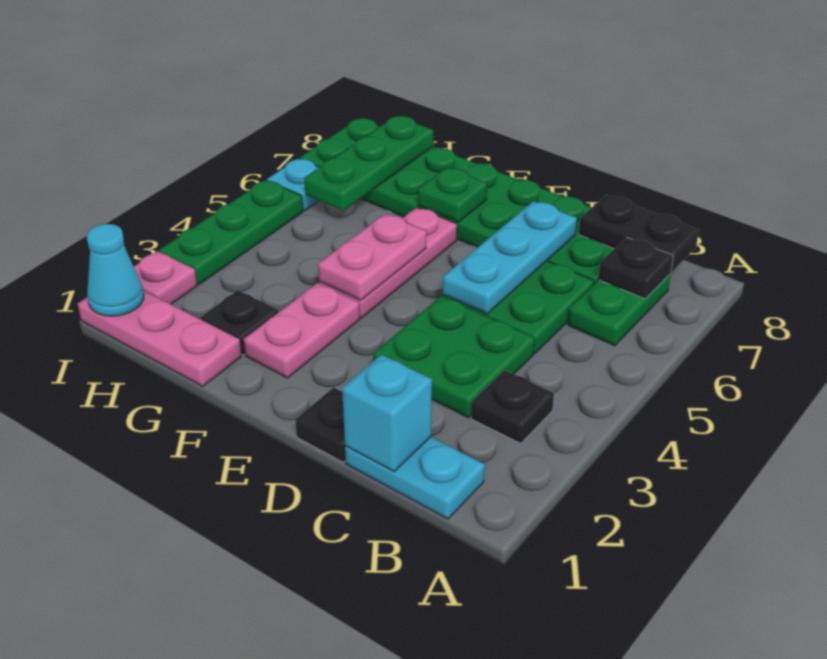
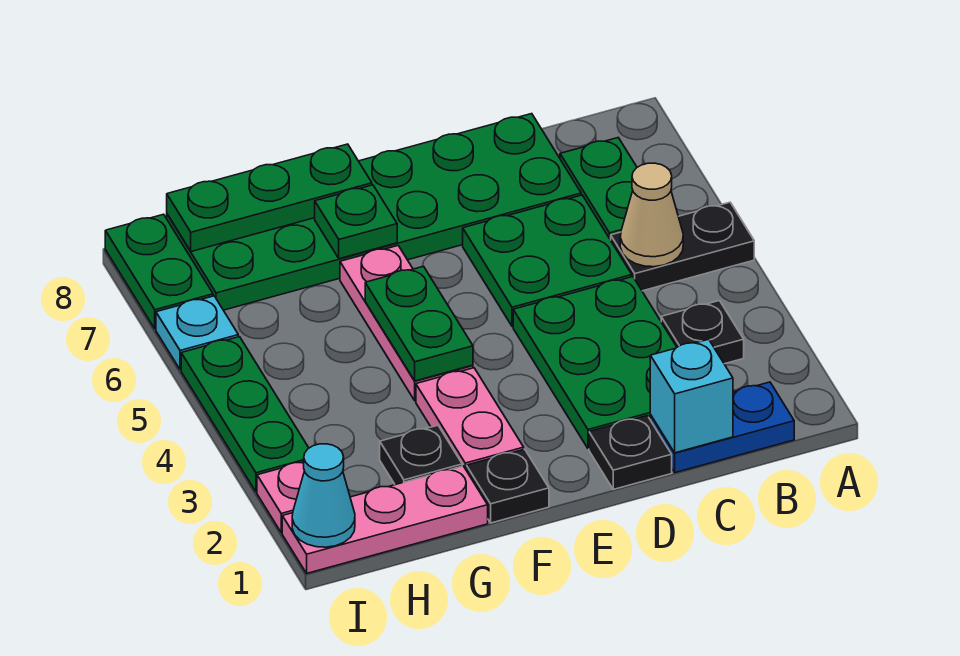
cyan 1x2 plate [345,437,485,519] -> blue 1x2 plate [650,382,794,473]
none -> tan 1x1 cone [620,163,683,267]
black 1x1 plate [598,237,673,299] -> black 1x1 plate moved to [466,449,549,523]
black 1x2 plate [579,195,699,271] -> black 1x2 plate moved to [611,202,754,291]
green 2x2 plate [373,296,535,418] -> green 2x3 plate [513,277,677,449]
cyan 1x3 plate [443,201,577,314] -> none
pink 1x2 plate [318,214,426,300] -> green 1x2 plate [365,266,473,381]
green 1x3 plate [304,116,433,211] -> green 1x3 plate turned to [167,144,372,252]

